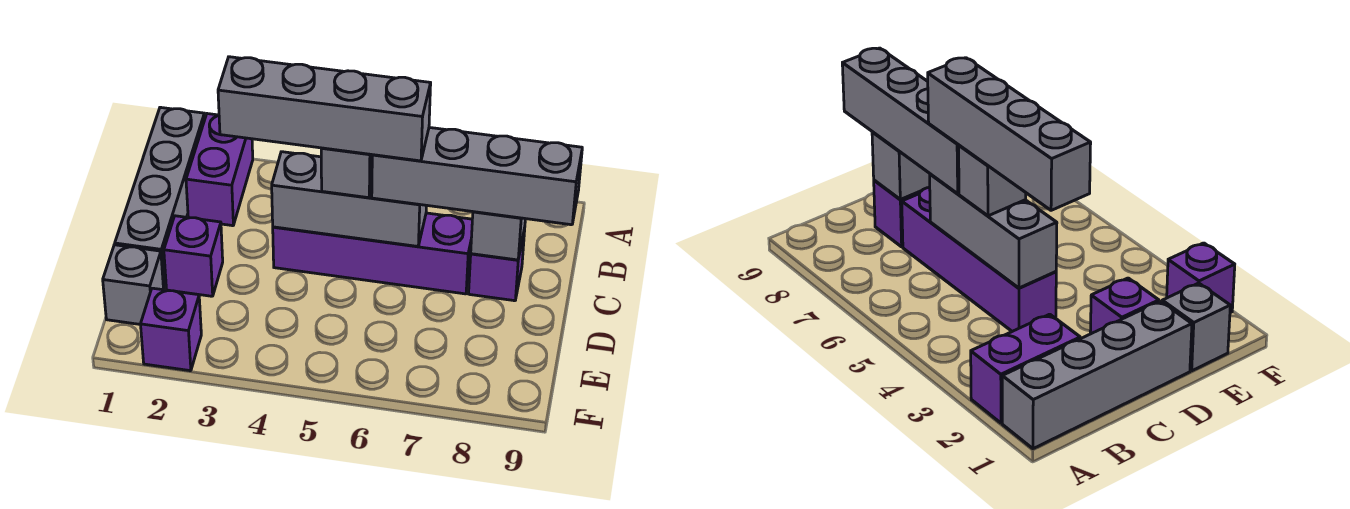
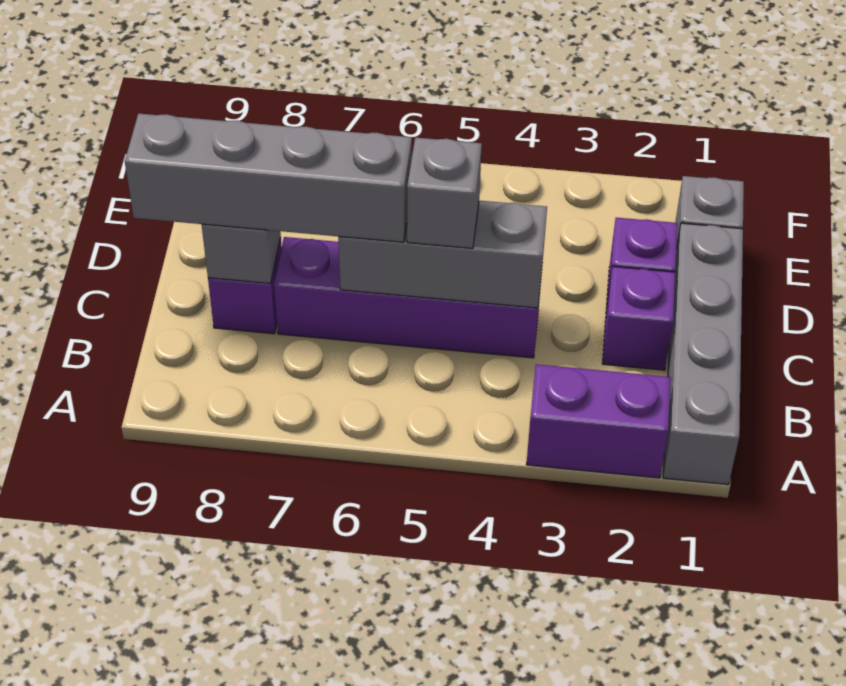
purple 1x2 brick [186,114,253,226] -> purple 1x2 brick turned to [527,364,671,478]
grey 1x4 brick [218,57,431,161] -> none
purple 1x1 brick [141,288,201,371] -> purple 1x1 brick moved to [602,266,675,370]

